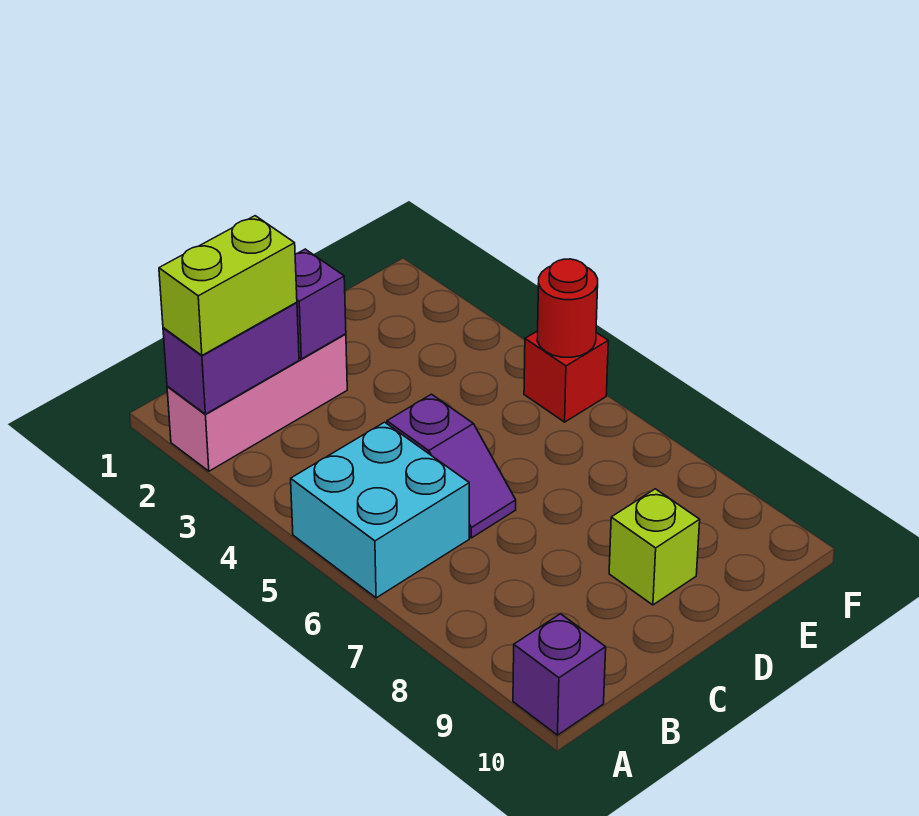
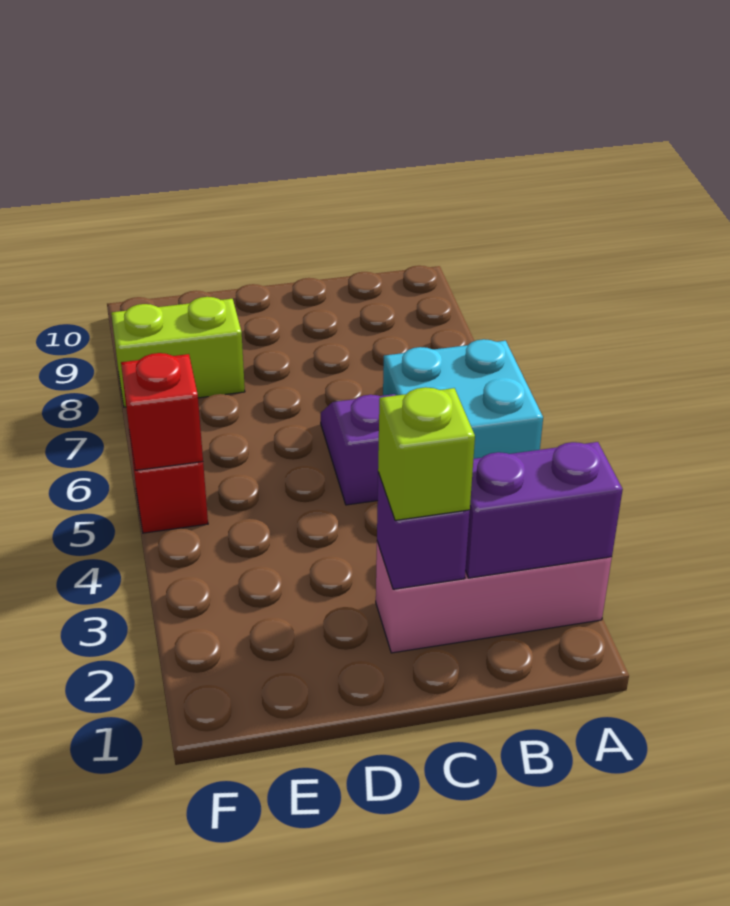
lime 1x2 brick [159,216,297,355] -> lime 1x2 brick moved to [111,297,245,407]
purple 1x1 brick [513,614,606,735] -> none
lime 1x1 brick [609,489,700,605] -> lime 1x1 brick moved to [378,387,475,520]
red 1x1 round brick [537,259,598,357] -> red 1x1 brick [121,353,203,470]

